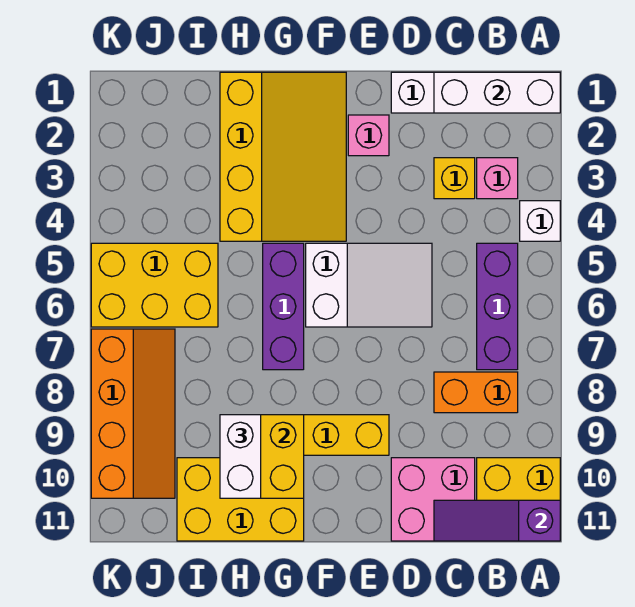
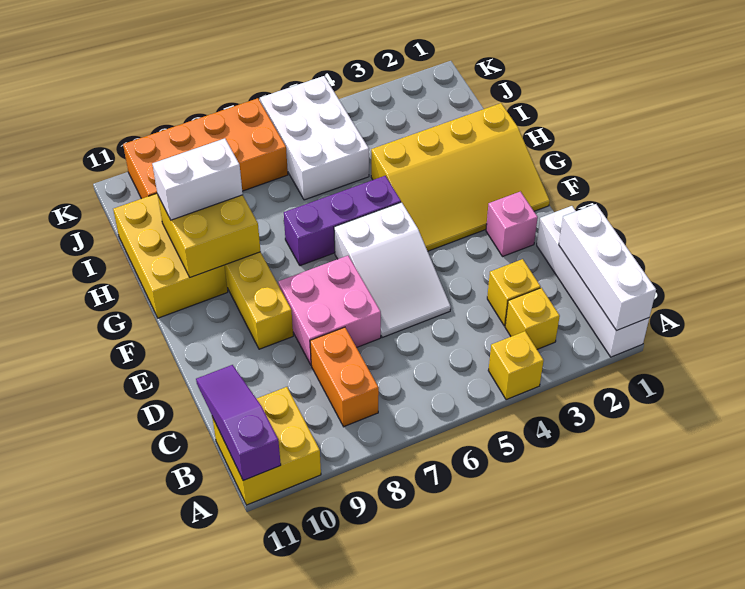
white 1x1 brick [520,201,560,241] -> yellow 1x1 brick [488,331,544,400]
pink 1x1 brick [477,158,518,199] -> yellow 1x1 brick [505,288,560,349]
purple 1x3 brick [477,243,518,370] -> none
pink 2x2 brick [391,458,475,541] -> pink 2x2 brick moved to [278,256,381,365]
yellow 2x3 brick [91,243,218,327] -> white 2x3 brick [260,76,369,200]
orange 2x4 slope [91,329,175,498] -> orange 2x4 brick [123,98,288,199]

